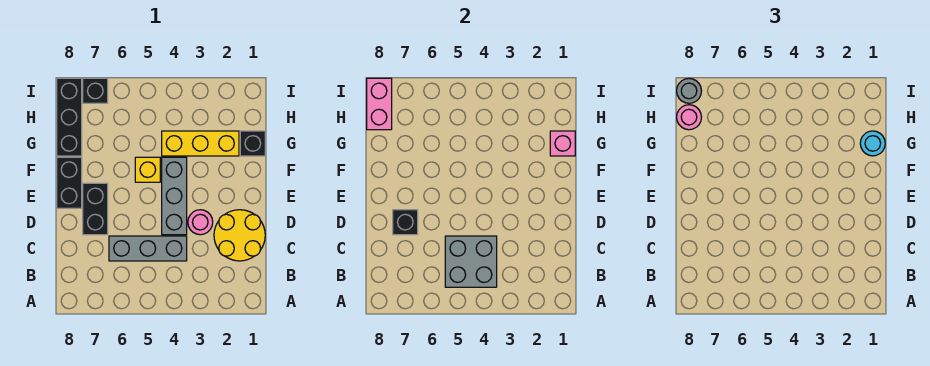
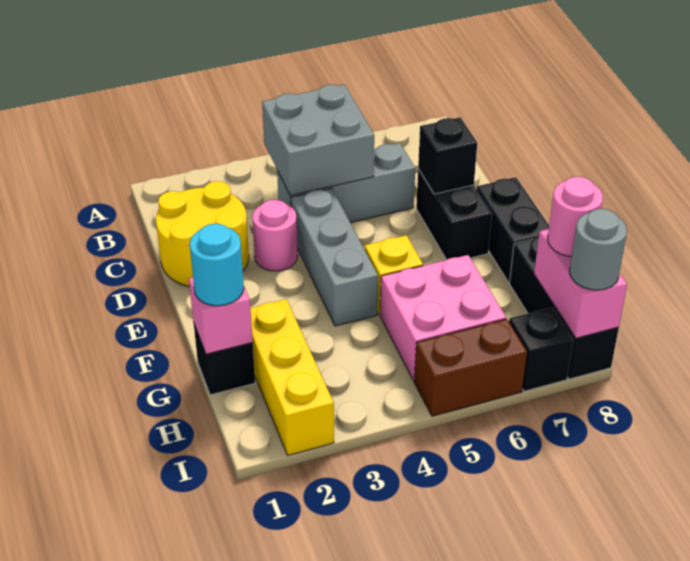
yellow 1x3 brick [162,131,239,156] -> yellow 1x3 brick turned to [250,299,334,455]
none -> pink 2x2 brick [380,255,506,381]
none -> brown 1x2 brick [414,319,527,416]

